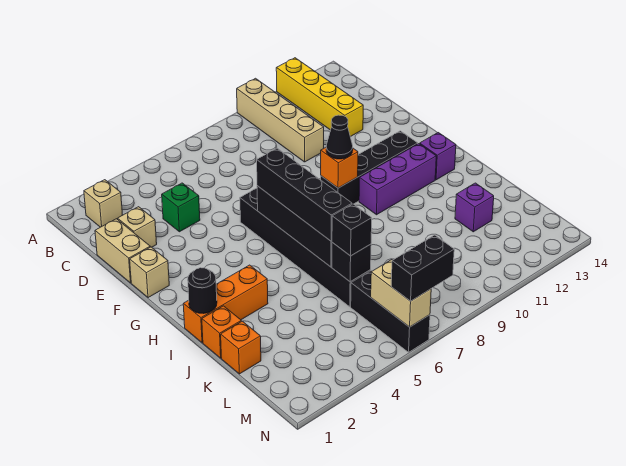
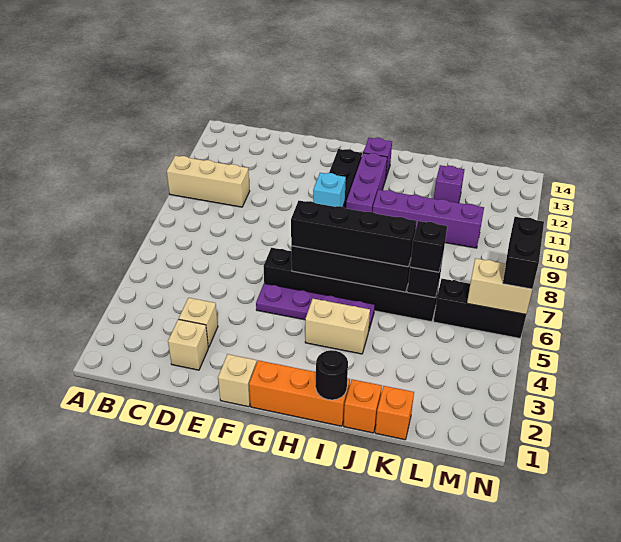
tan 1x4 brick [237,78,324,162] -> tan 1x3 brick [167,156,250,207]
yellow 1x4 brick [276,58,363,137] -> none
tan 1x1 brick [84,180,122,227] -> tan 1x1 brick moved to [179,298,218,347]
tan 1x2 brick [95,219,150,283] -> tan 1x2 brick moved to [305,299,370,354]
green 1x1 brick [162,183,200,232] -> none
none -> purple 1x4 plate [256,283,375,329]
orange 1x1 brick [321,148,358,188] -> cyan 1x1 brick [313,173,346,207]
black 1x1 cone [326,115,353,159] -> none
orange 1x3 brick [183,265,268,343] -> orange 1x3 brick turned to [249,360,350,426]
none -> purple 1x4 brick [373,190,484,248]

